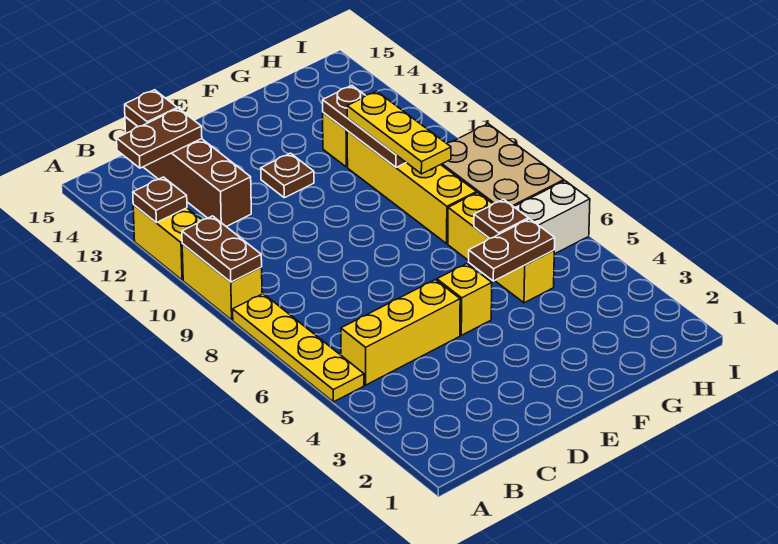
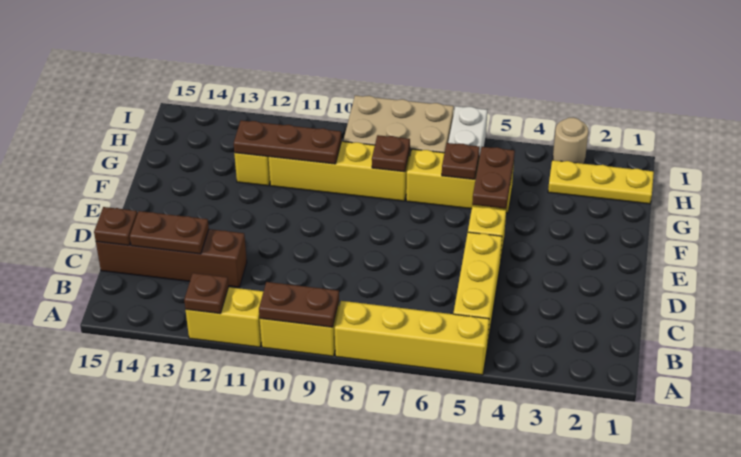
yellow 1x4 plate [233,294,364,402] -> yellow 1x4 brick [335,301,489,375]
brown 1x2 plate [117,109,202,168] -> brown 1x2 plate turned to [130,211,209,254]
brown 1x1 plate [261,153,314,198] -> brown 1x1 plate moved to [372,135,410,172]
yellow 1x3 plate [347,91,451,174] -> yellow 1x3 plate moved to [548,160,654,204]
none -> tan 1x1 round brick [553,117,588,164]

